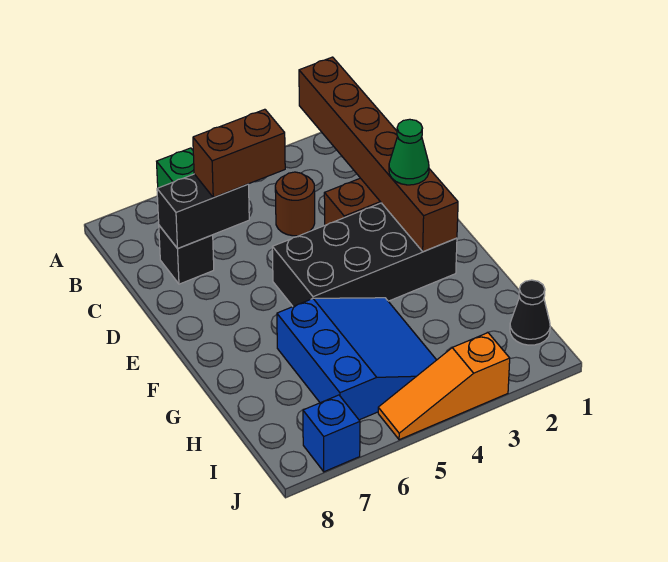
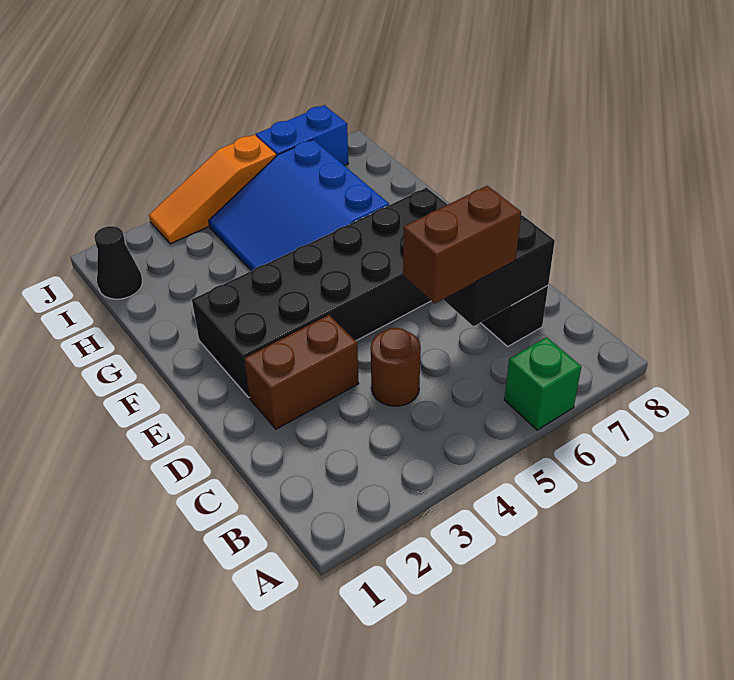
brown 1x6 brick [299,57,458,252] -> none
black 2x4 brick [272,203,457,306] -> black 2x6 brick [192,188,448,397]
green 1x1 cone [389,119,429,185] -> none
orange 1x3 slope [378,333,510,440] -> orange 1x3 slope turned to [149,135,276,244]
blue 1x1 brick [303,395,360,472] -> blue 1x2 brick [256,105,348,166]

